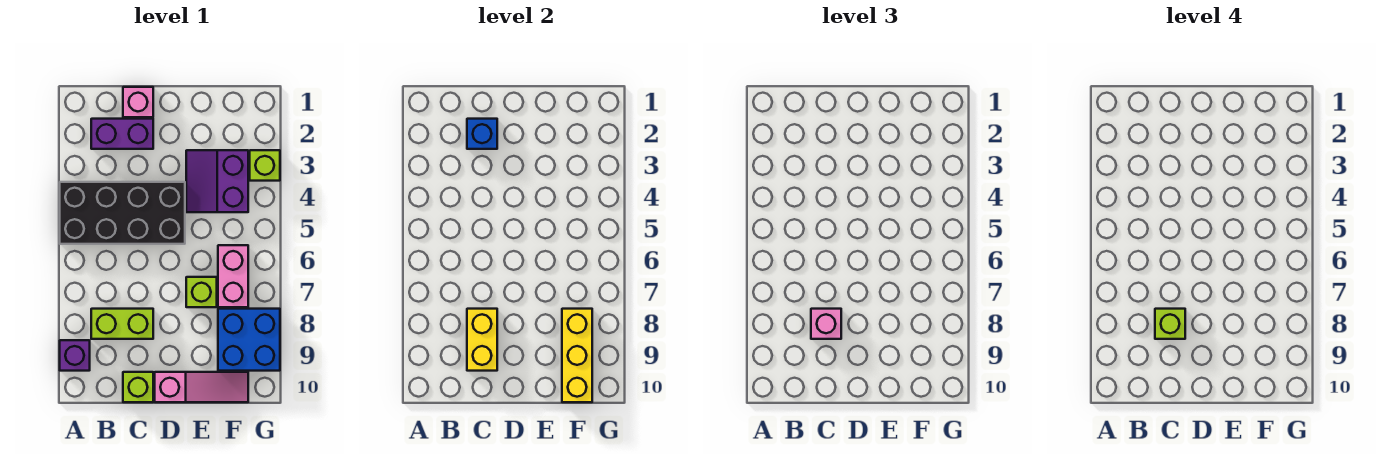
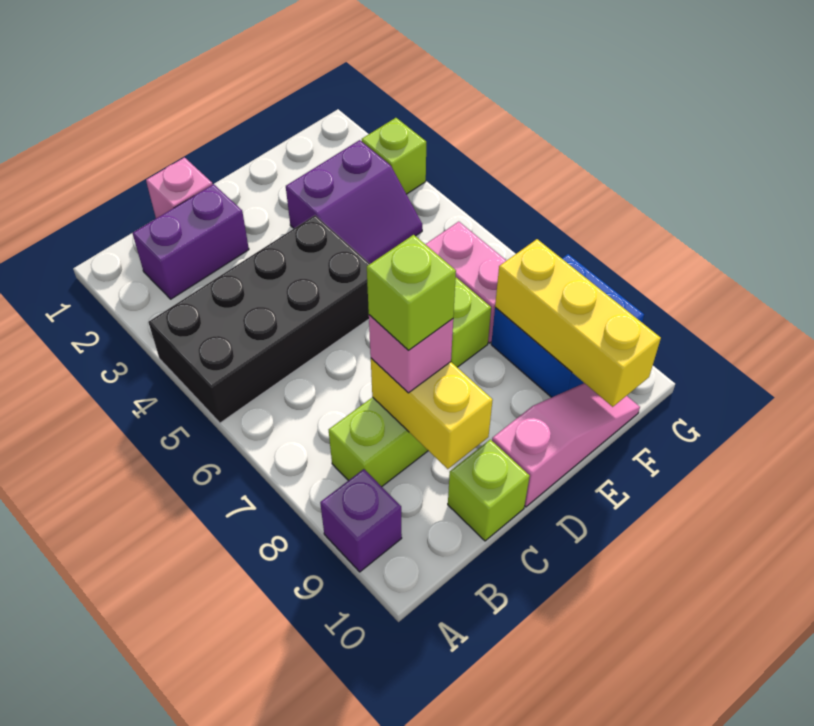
blue 1x1 brick [467,119,497,149] -> none
purple 2x2 slope [186,150,248,212] -> purple 2x2 slope turned to [286,140,422,264]

